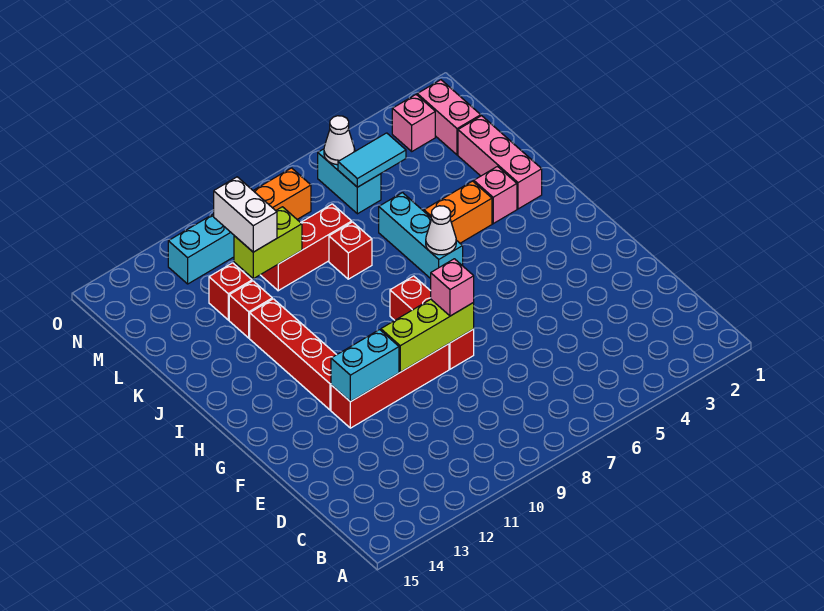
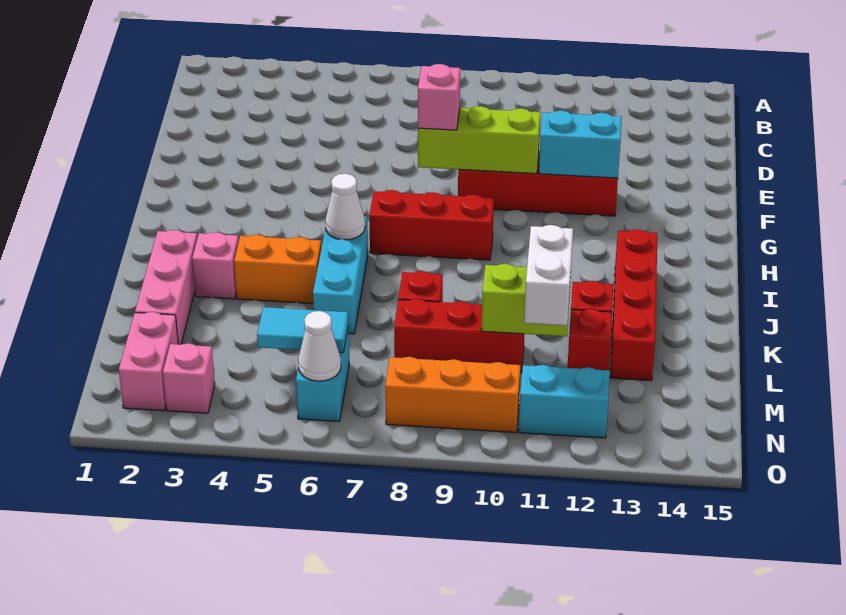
red 1x3 brick [390,276,474,369] -> red 1x3 brick turned to [369,190,494,260]
red 1x4 brick [250,299,336,410] -> red 1x4 brick moved to [610,230,657,381]

